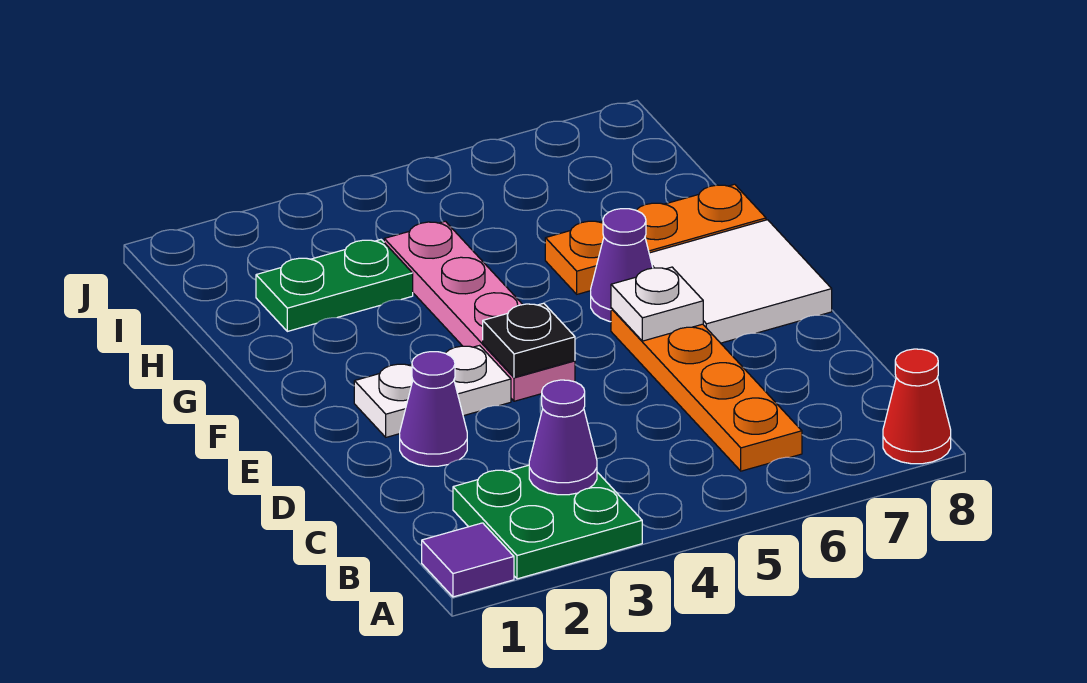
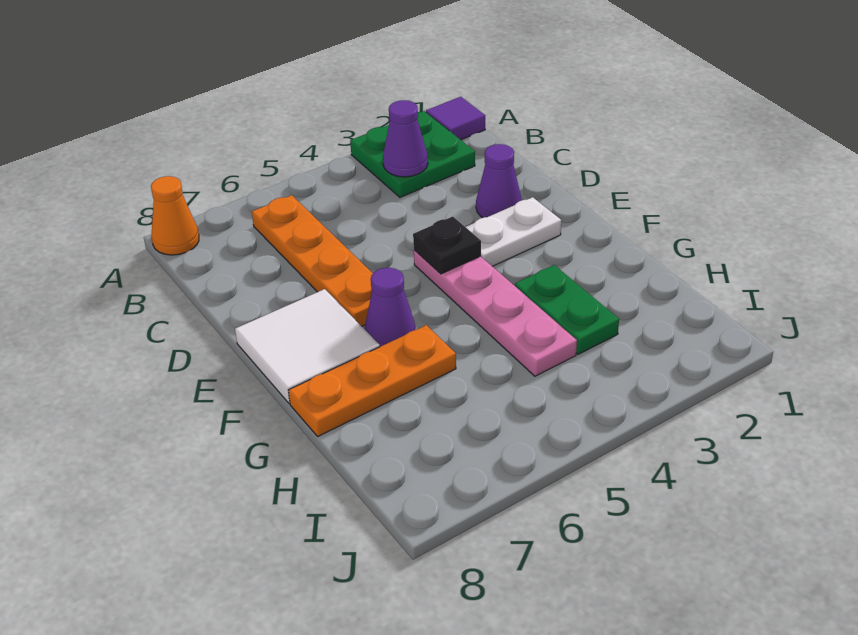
red 1x1 cone [883,349,951,464] -> orange 1x1 cone [151,176,199,255]
white 1x1 plate [611,267,703,341] -> none
green 1x2 plate [256,240,413,331] -> green 1x2 plate turned to [515,265,619,354]

